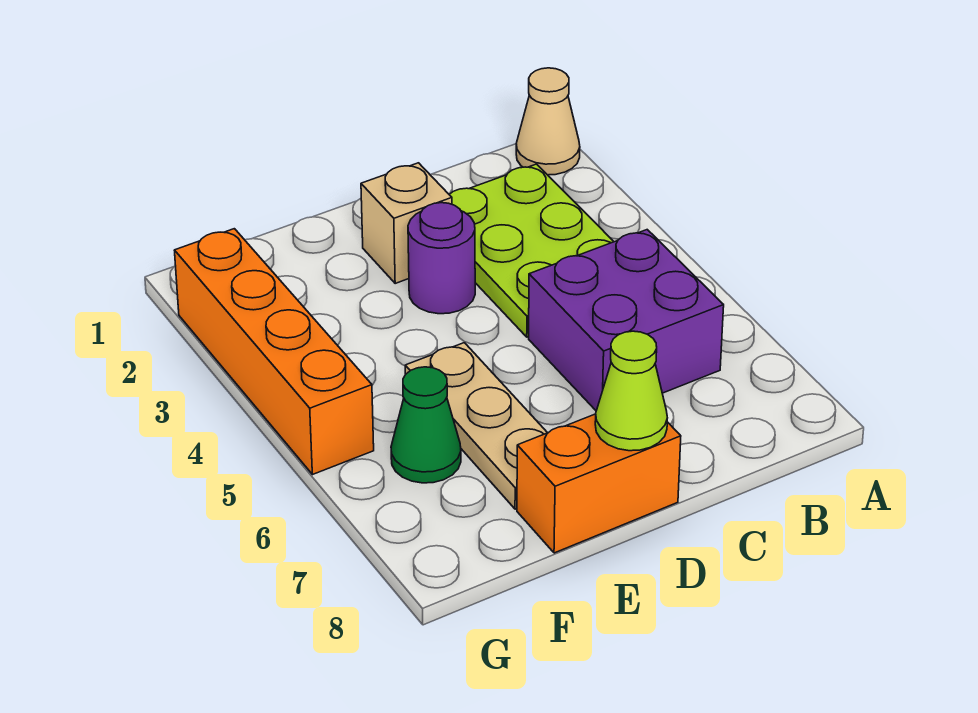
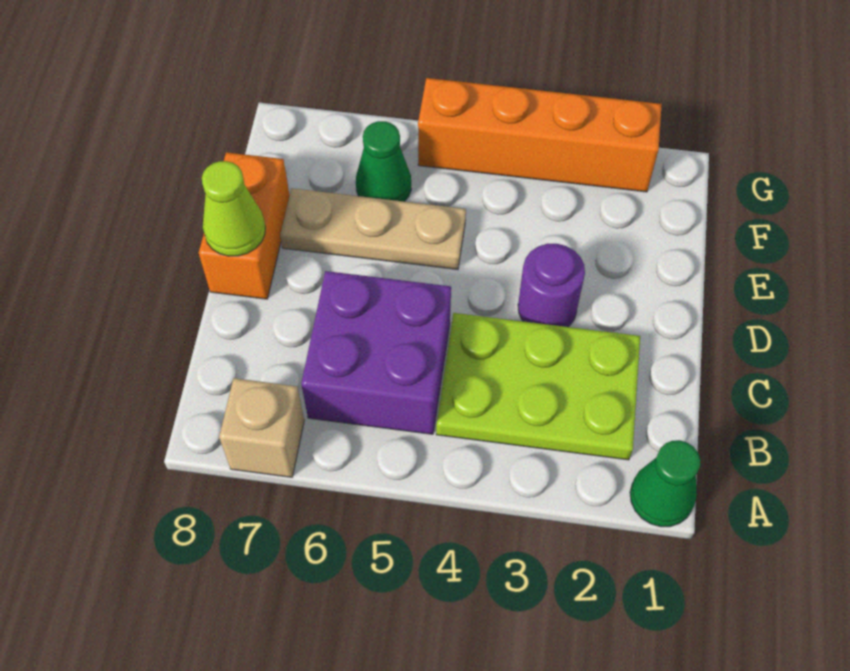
tan 1x1 cone [516,68,580,175] -> green 1x1 cone [630,440,700,527]
tan 1x1 brick [361,163,452,283] -> tan 1x1 brick moved to [219,378,304,477]

